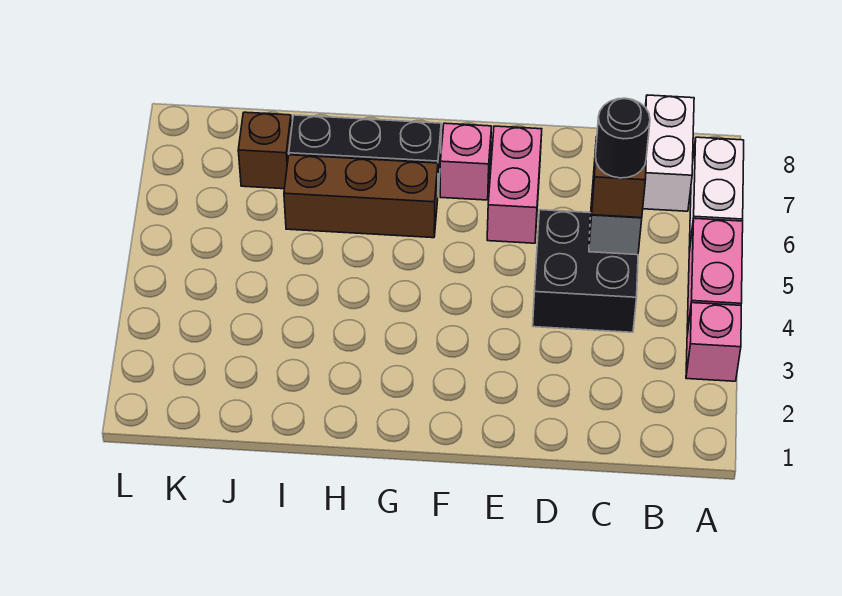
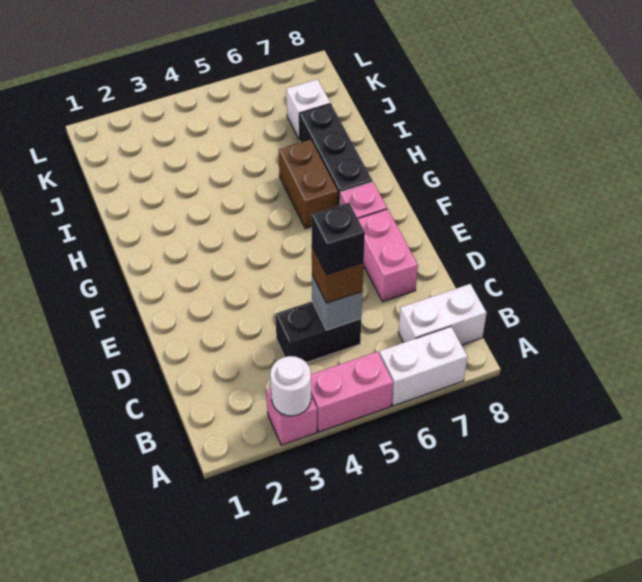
none -> white 1x1 round brick [270,356,311,416]
black 2x2 brick [533,210,638,332] -> black 1x2 brick [275,302,361,363]
black 1x1 round brick [595,98,650,178] -> black 1x1 brick [311,203,365,275]
pink 1x2 brick [487,126,542,243] -> pink 1x2 brick turned to [358,209,418,302]
brown 1x3 brick [284,155,438,238] -> brown 1x2 brick [279,139,338,228]
brown 1x1 brick [238,112,292,189] -> white 1x1 brick [286,79,330,140]

